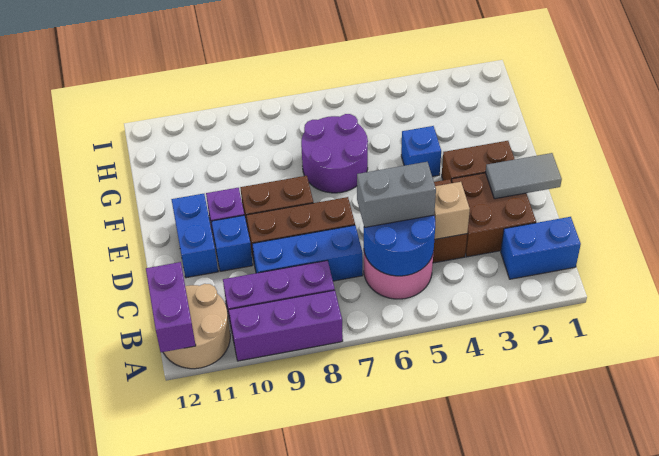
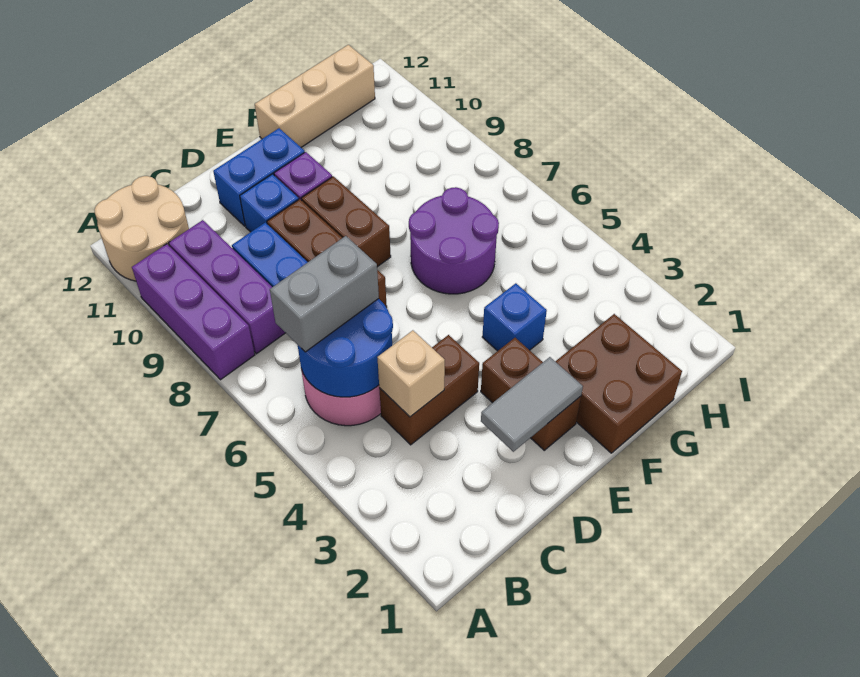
purple 1x2 brick [146,262,196,352] -> none
blue 1x2 brick [501,217,581,279] -> none
brown 2x2 brick [451,173,536,257] -> brown 2x2 brick moved to [555,314,682,453]
grey 1x2 brick [357,162,436,228] -> grey 1x2 brick turned to [270,236,379,352]
grey 1x2 tile [486,153,562,199] -> grey 1x2 tile turned to [481,357,583,452]
none -> tan 1x3 brick [255,45,375,147]

